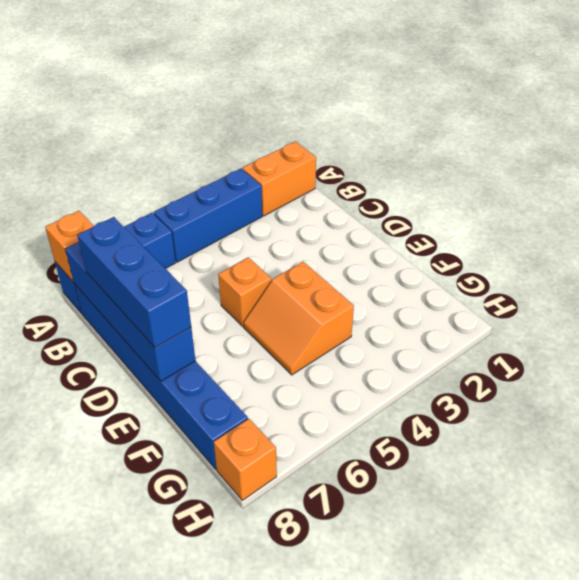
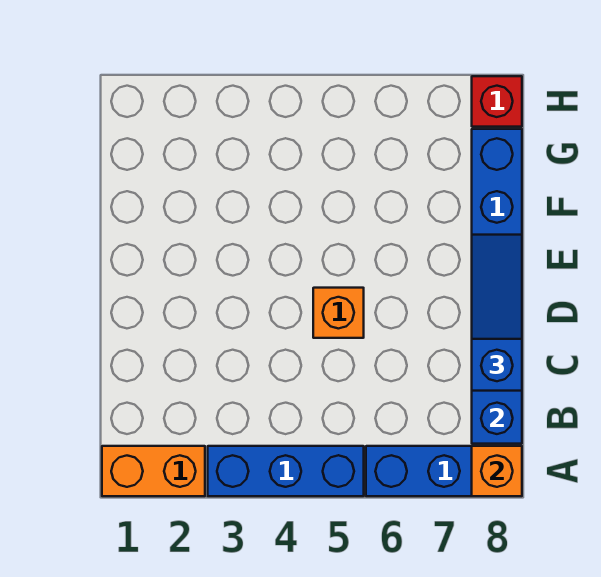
blue 1x3 brick [77,217,191,348] -> blue 1x3 slope [472,235,522,391]
orange 2x2 slope [244,262,354,375] -> none
orange 1x1 brick [214,419,277,500] -> red 1x1 brick [472,76,522,127]

